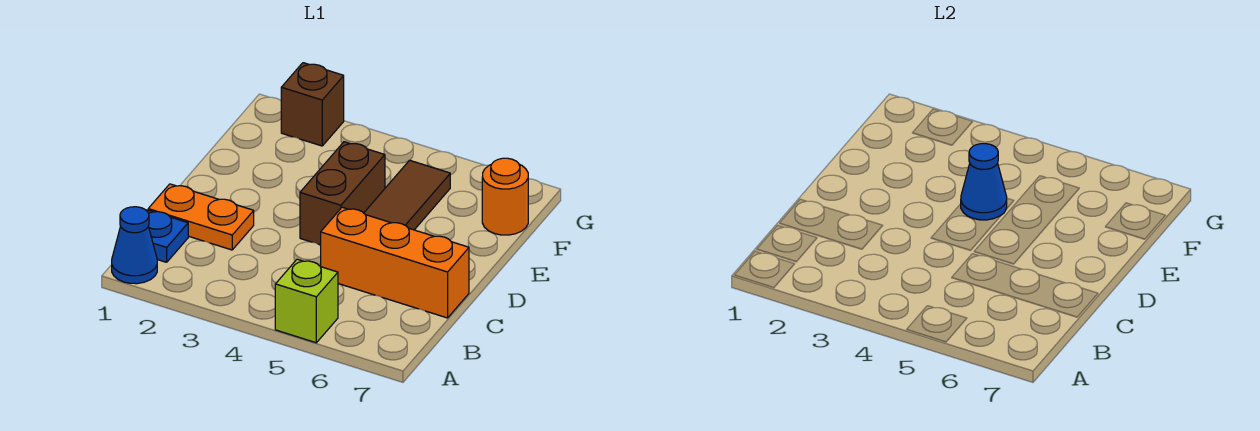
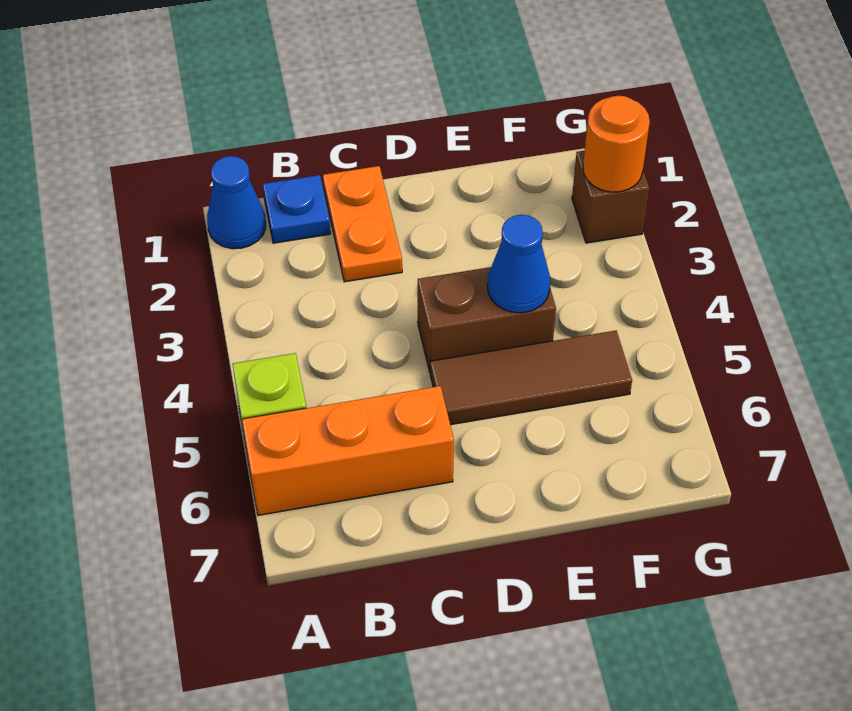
orange 1x3 brick [321,207,469,318] -> orange 1x3 brick turned to [242,386,454,515]
orange 1x1 round brick [482,158,528,235] -> orange 1x1 round brick moved to [583,96,650,192]

